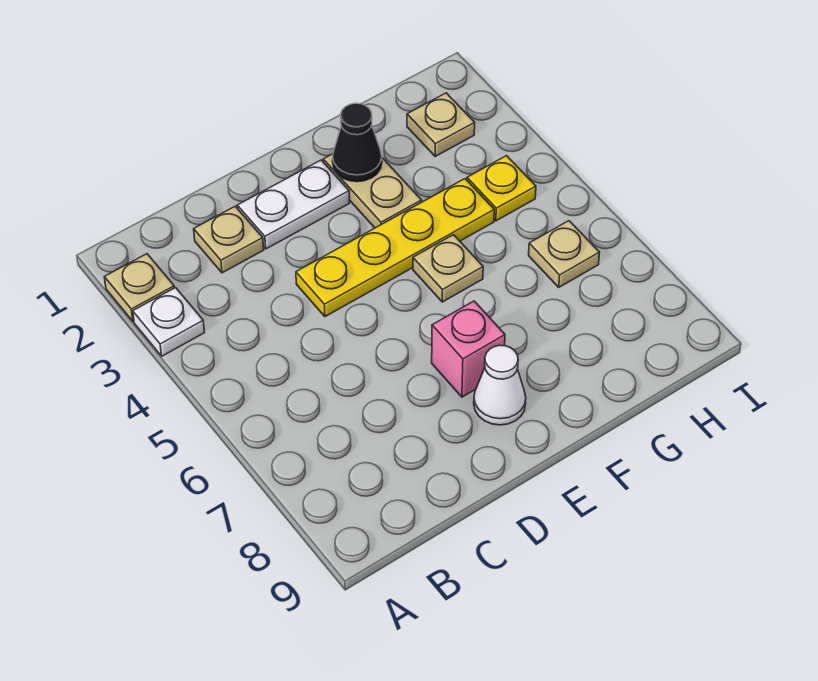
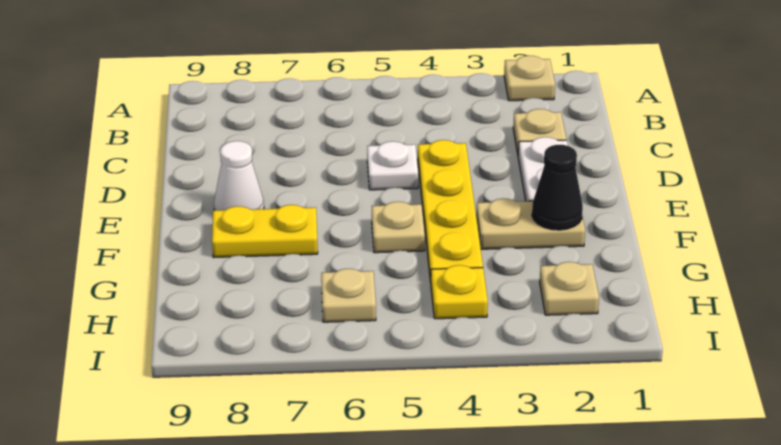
white 1x1 plate [133,288,204,356] -> white 1x1 plate moved to [367,141,418,190]
pink 1x1 brick [432,301,505,397] -> none
none -> yellow 1x2 plate [212,205,318,258]

